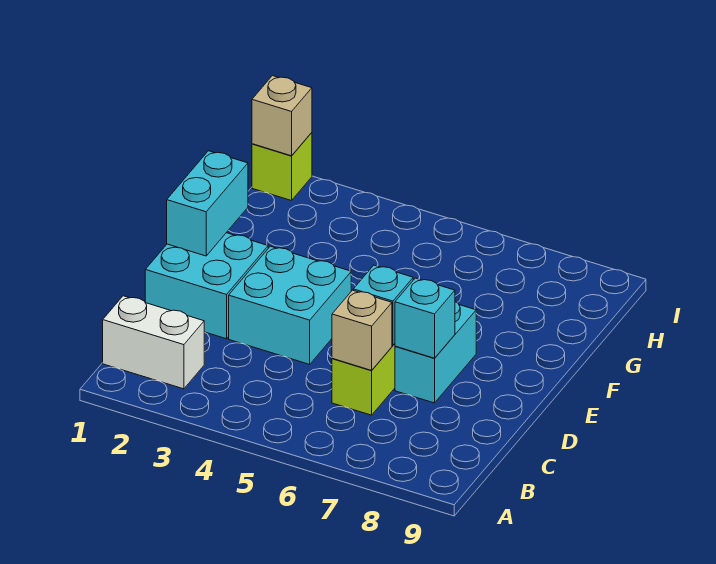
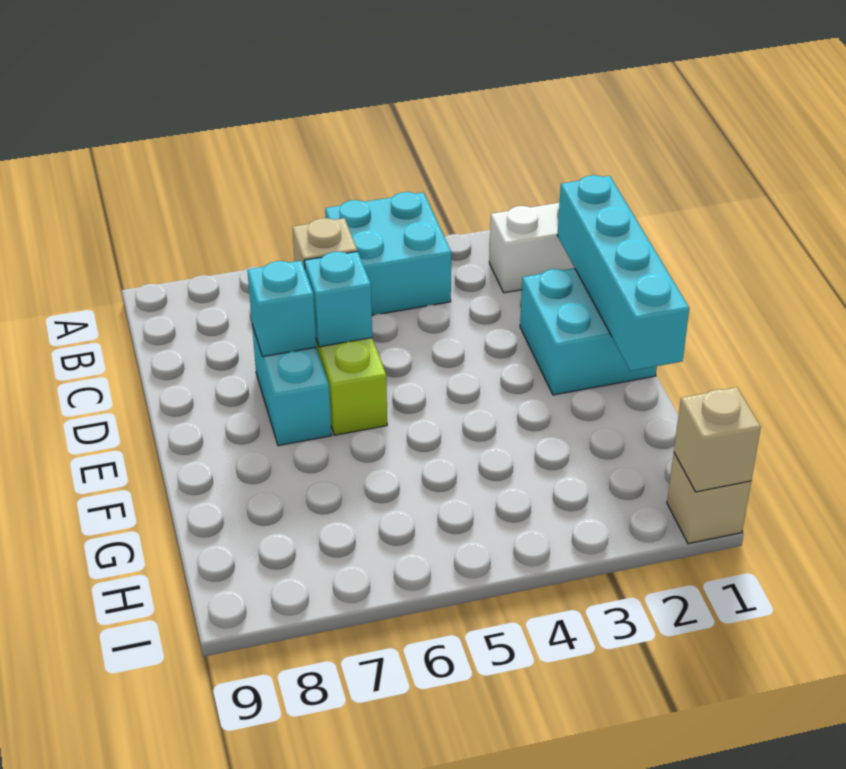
cyan 2x2 brick [229,246,351,364] -> cyan 2x2 brick moved to [325,192,451,315]
cyan 1x2 brick [167,151,248,256] -> cyan 1x4 brick [557,175,689,371]
lime 1x1 brick [252,133,312,201] -> tan 1x1 brick [667,453,751,544]

